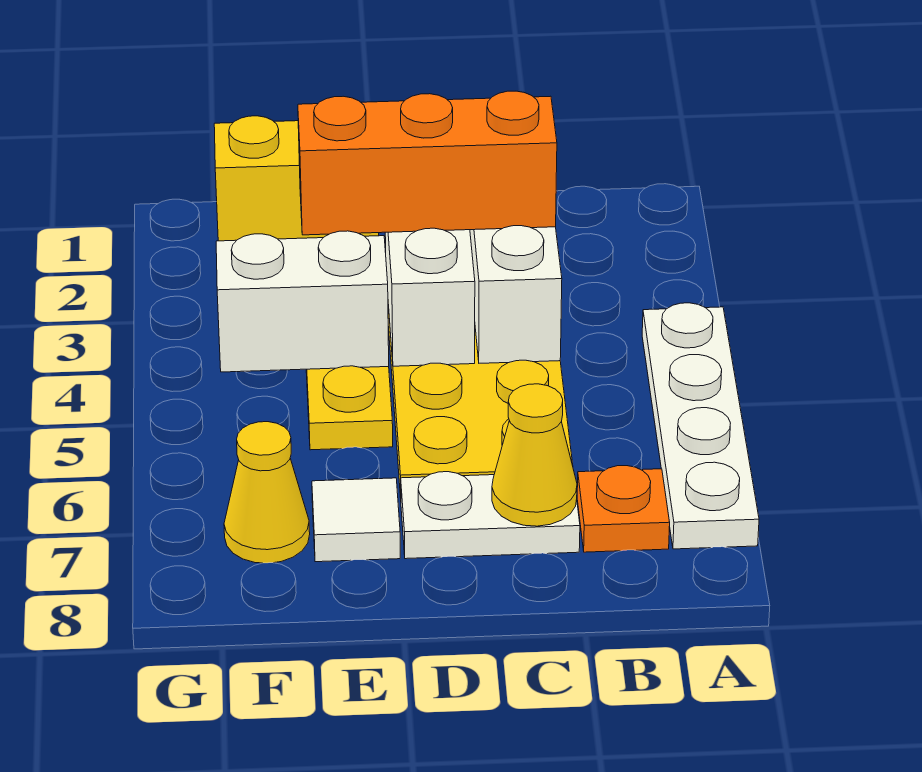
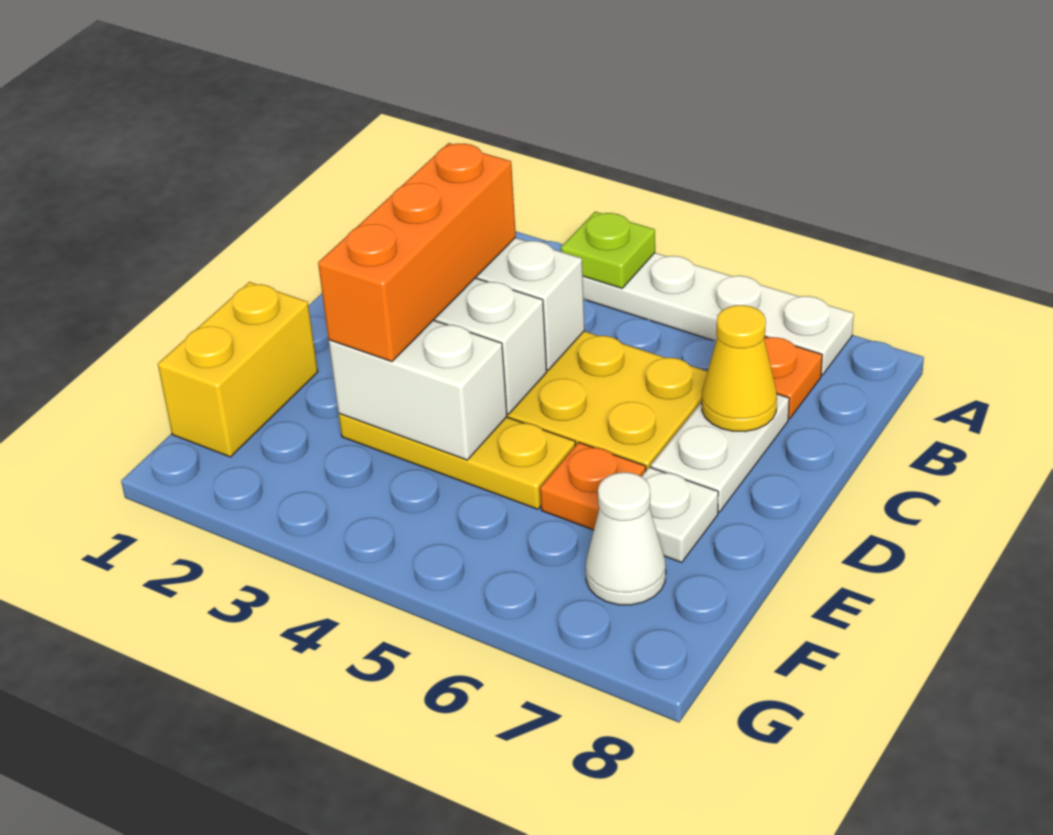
none -> lime 1x1 plate [561,212,655,288]
white 1x2 brick [216,231,389,372] -> white 1x2 brick turned to [329,320,507,460]
none -> orange 1x1 plate [540,442,646,530]
white 1x1 tile [312,478,400,562] -> white 1x1 plate [641,467,718,562]
yellow 1x1 cone [224,422,310,563] -> white 1x1 cone [586,472,666,605]

